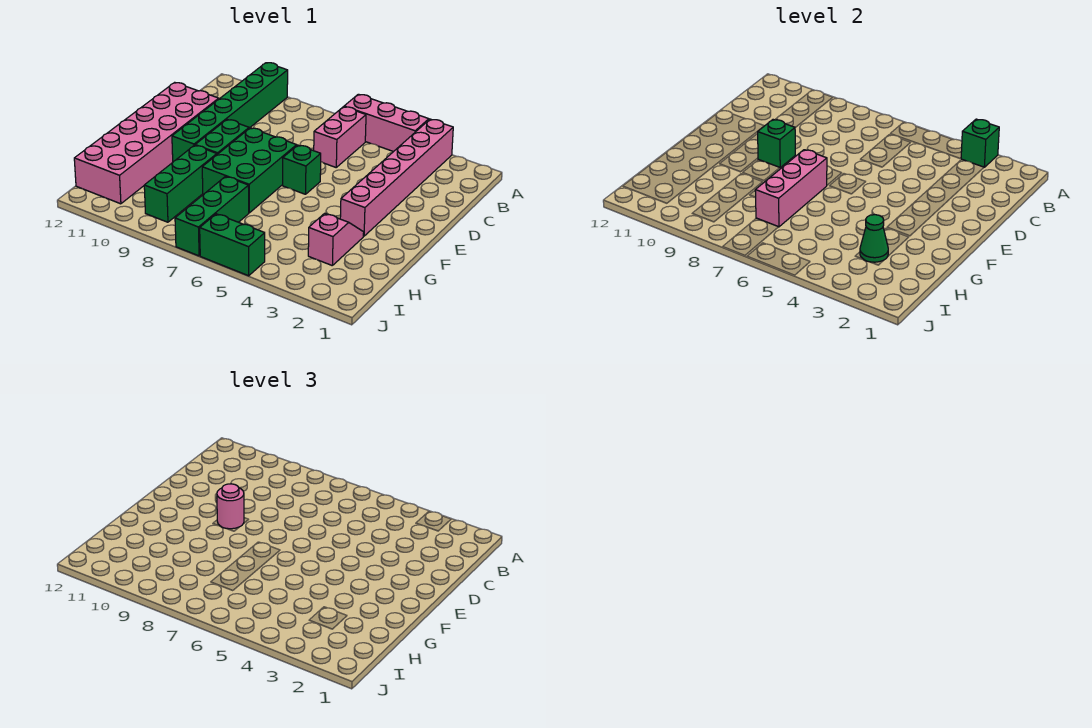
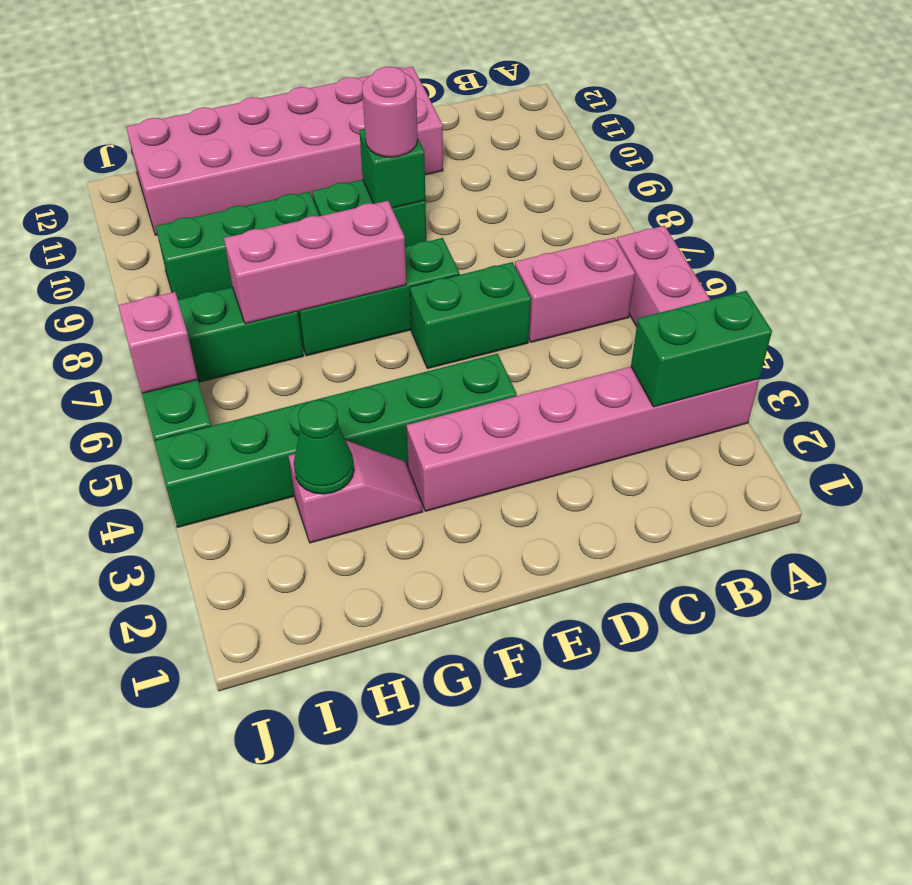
green 1x1 brick [961,119,999,167] -> green 1x2 brick [631,291,772,407]
green 1x6 brick [172,63,288,162] -> green 1x6 brick moved to [154,354,517,527]
green 1x1 brick [283,145,321,194] -> green 1x2 brick [410,262,531,369]
green 2x3 brick [202,128,297,213] -> green 1x3 brick [298,238,459,356]
none -> pink 1x1 brick [118,292,198,393]

